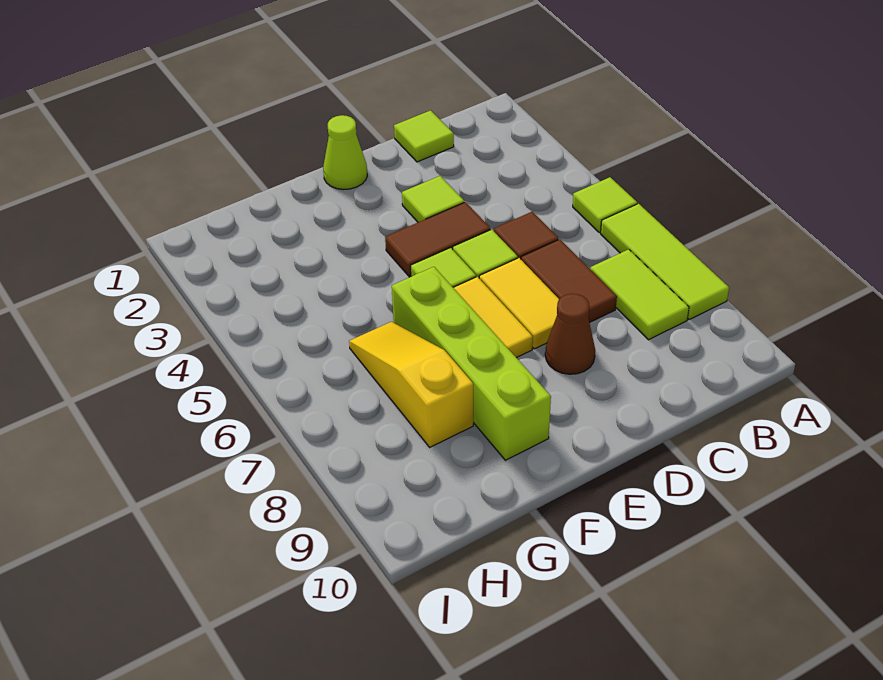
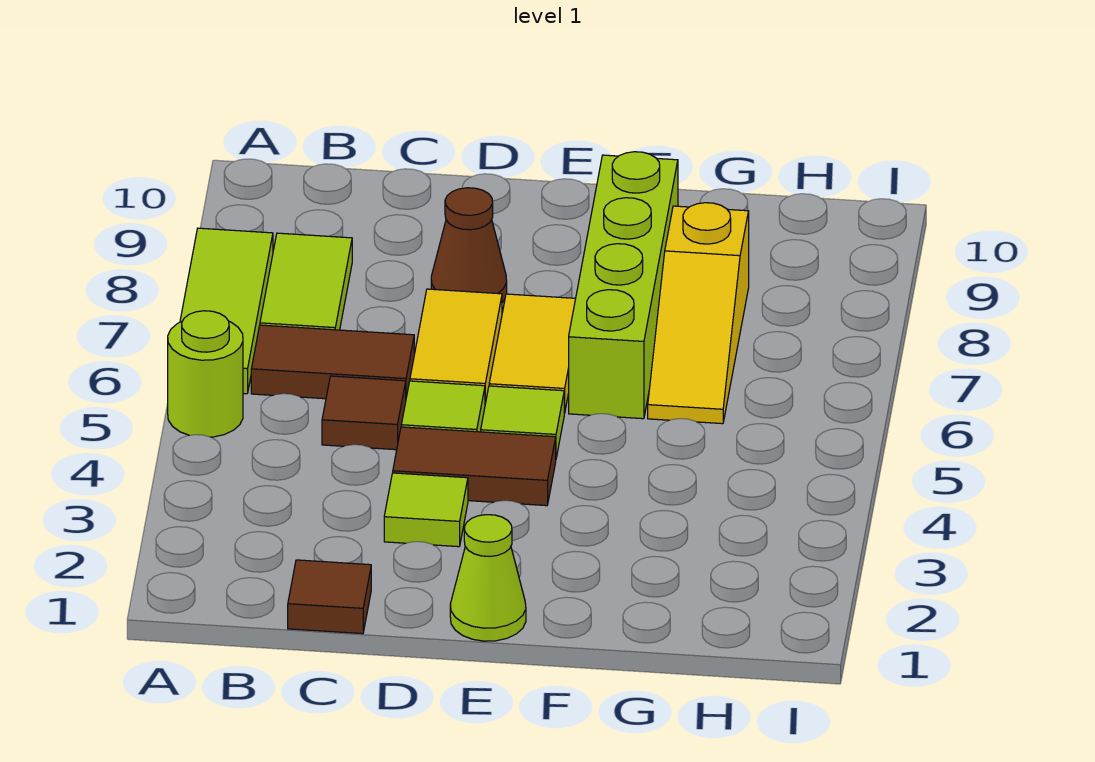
lime 1x1 tile [573,177,637,233] -> lime 1x1 round brick [168,311,243,437]
lime 1x1 tile [394,110,454,162] -> brown 1x1 tile [288,560,371,634]
brown 1x2 tile [521,239,617,323] -> brown 1x2 tile turned to [251,325,414,399]

